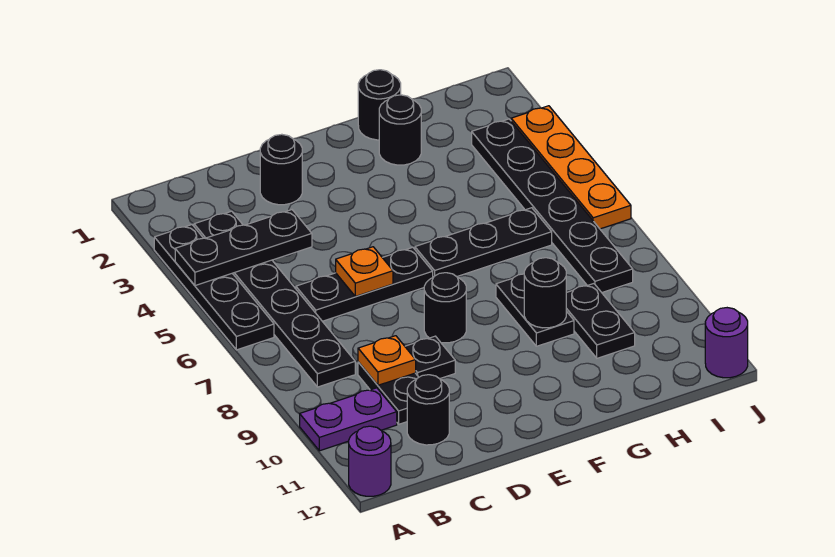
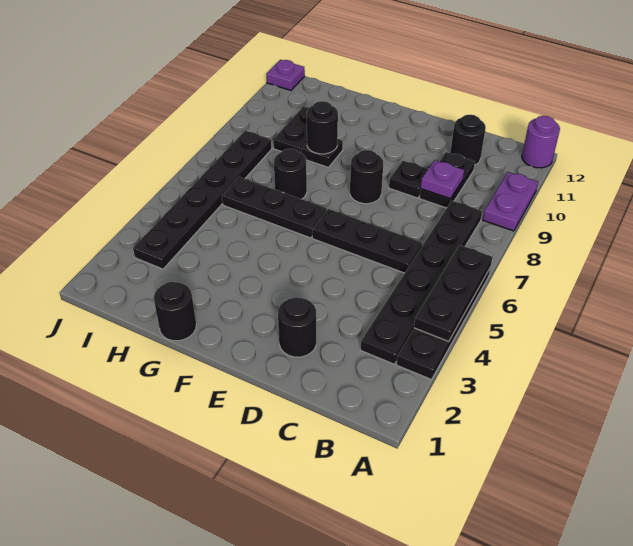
black 1x3 plate [175,210,312,286] -> black 1x3 plate turned to [414,245,492,341]
purple 1x2 plate [300,388,397,451] -> purple 1x2 plate turned to [483,172,538,231]
orange 1x1 plate [358,336,416,385] -> purple 1x1 plate [421,160,464,199]
orange 1x1 plate [336,247,393,296] -> none
black 1x1 round brick [379,95,421,165] -> black 1x1 round brick moved to [274,149,307,199]
black 1x2 plate [496,274,574,346] -> black 1x1 plate [301,139,343,168]
orange 1x4 plate [511,106,631,229] -> none
purple 1x1 round brick [705,308,748,378] -> purple 1x1 plate [266,60,305,90]

